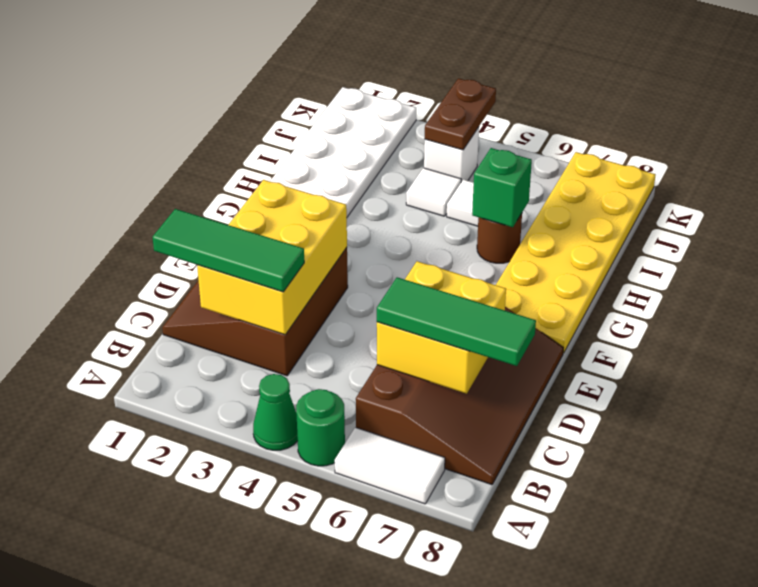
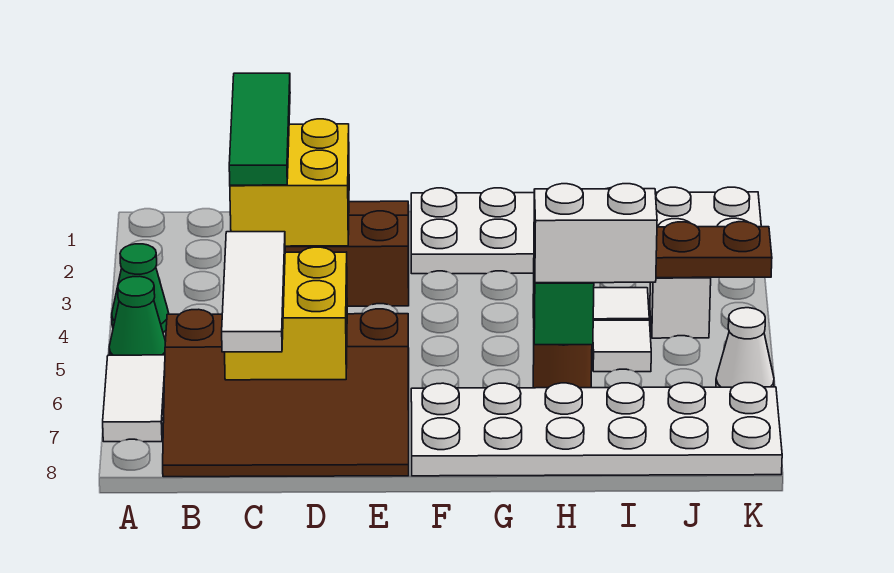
green 1x1 round brick [296,389,345,466] -> green 1x1 cone [109,276,165,355]
yellow 2x3 brick [197,180,347,335] -> yellow 2x2 brick [230,119,349,246]
green 1x3 tile [377,277,536,366] -> white 1x3 tile [222,232,285,352]
yellow 2x6 plate [496,152,656,353] -> white 2x6 plate [411,383,782,476]
none -> white 1x2 brick [534,184,657,283]
none -> white 1x1 cone [716,308,774,387]

